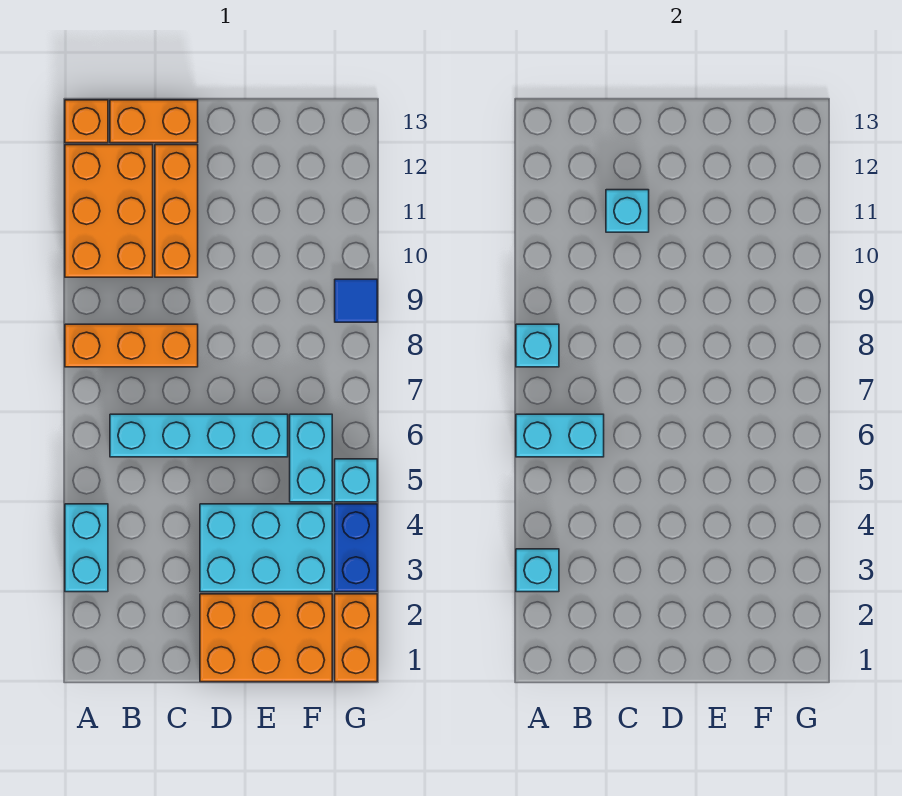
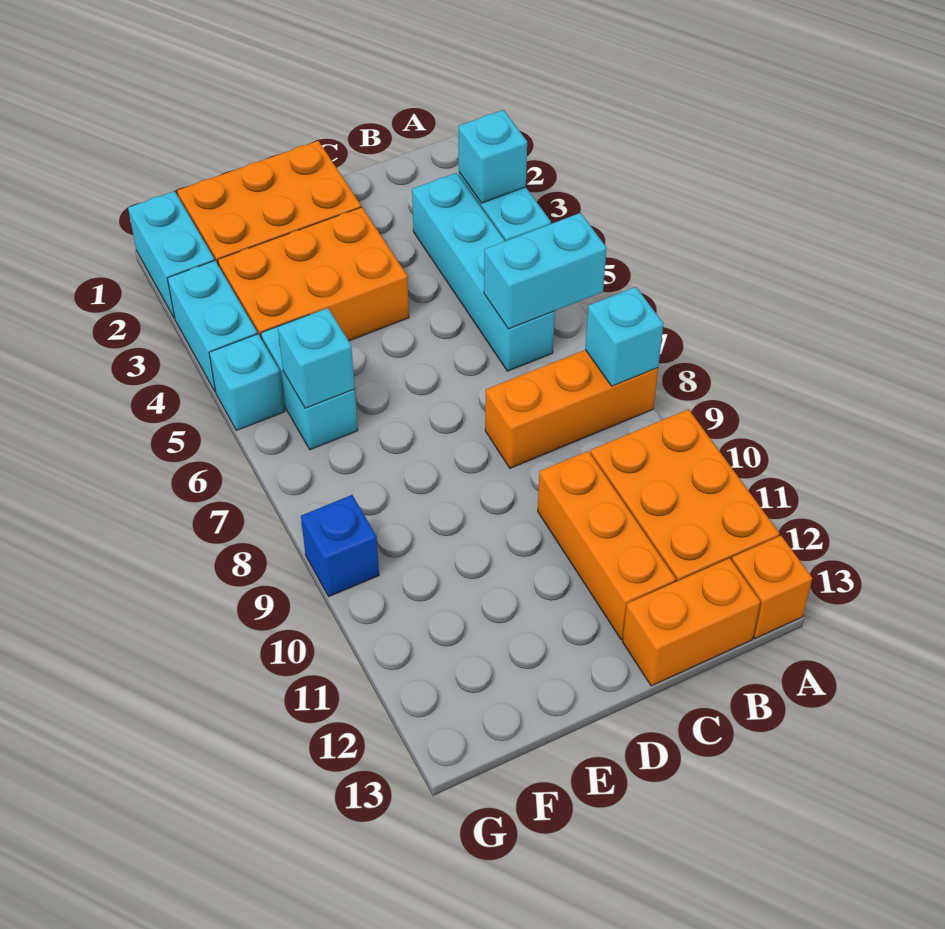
cyan 1x4 brick [110,414,288,457] -> cyan 1x4 brick turned to [412,173,555,371]
cyan 1x1 brick [606,190,649,232] -> cyan 1x1 brick moved to [278,308,355,408]
cyan 2x3 brick [200,504,332,592] -> orange 2x3 brick [218,207,409,341]
orange 1x2 brick [335,594,377,682] -> cyan 1x2 brick [128,191,215,318]
blue 1x2 brick [335,504,377,592] -> cyan 1x2 brick [168,261,257,392]
blue 1x1 tile [335,279,377,322] -> blue 1x1 brick [301,495,379,596]

